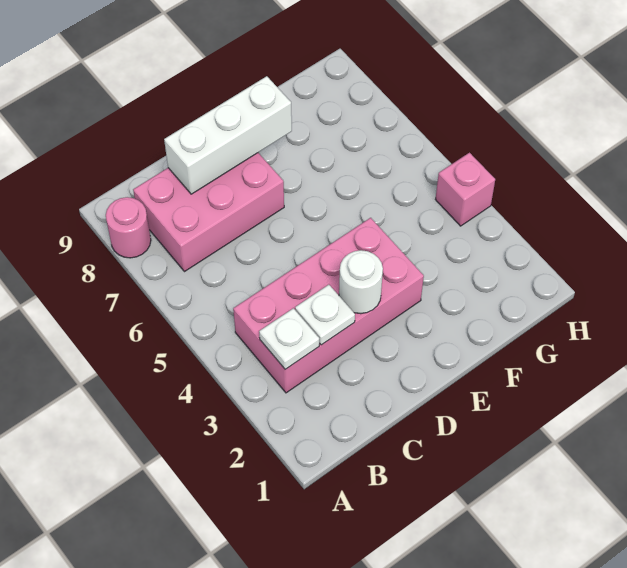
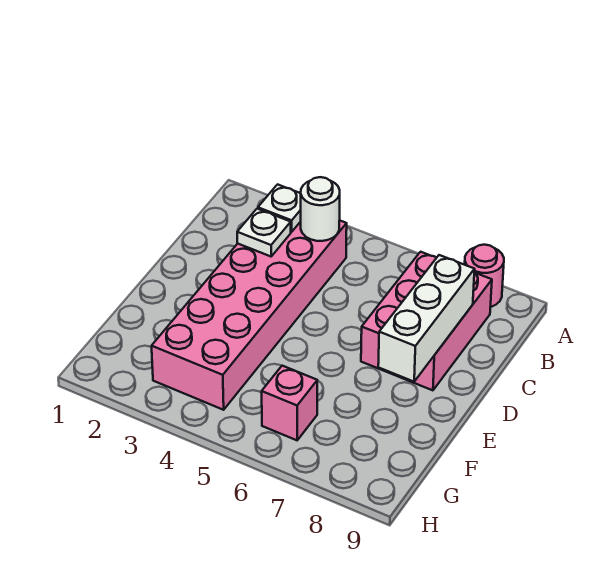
pink 2x4 brick [233,218,424,393] -> pink 2x6 brick [152,220,347,410]
white 1x1 round brick [339,250,383,314] -> white 1x1 round brick moved to [301,177,340,241]
pink 1x1 brick [435,153,495,226] -> pink 1x1 brick moved to [262,366,317,440]

